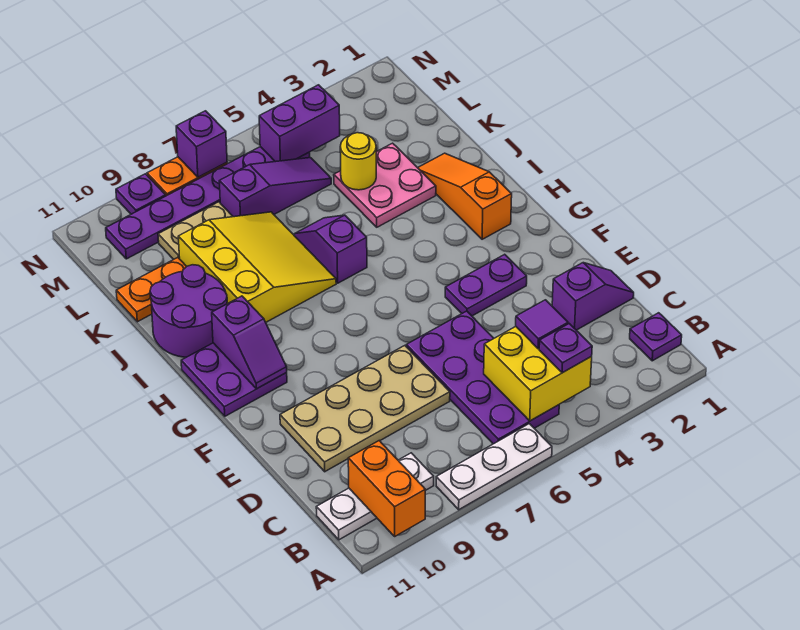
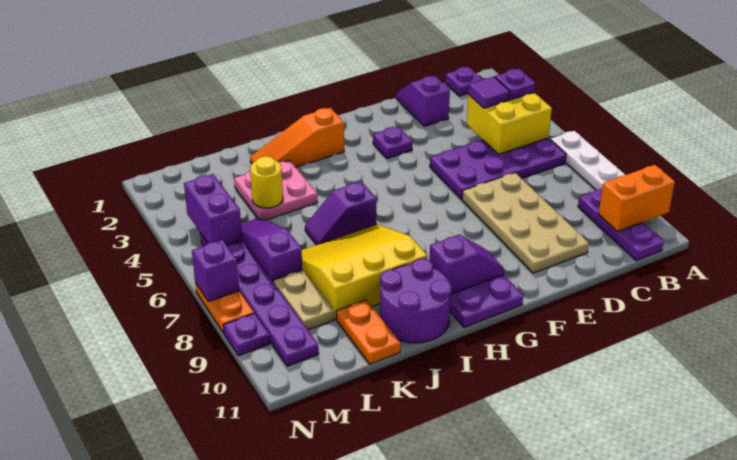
white 1x3 plate [316,453,434,540] -> purple 1x3 plate [578,189,664,261]
purple 1x2 plate [445,254,527,316] -> purple 1x1 plate [373,126,413,159]

